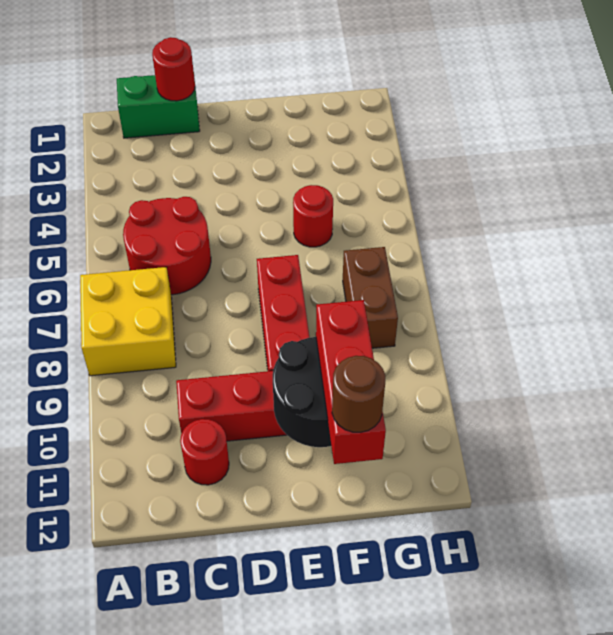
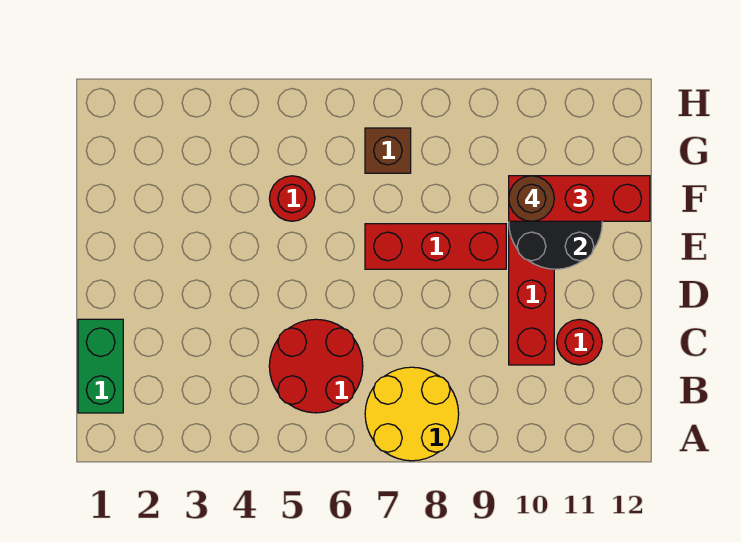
yellow 2x2 brick [80,267,176,376] -> yellow 2x2 round brick [365,367,459,461]
red 1x1 round brick [152,37,195,101] -> none
brown 1x1 round brick [332,356,385,432] -> brown 1x1 round brick moved to [509,176,554,221]
brown 1x2 brick [343,247,398,348] -> brown 1x1 brick [365,128,411,173]

